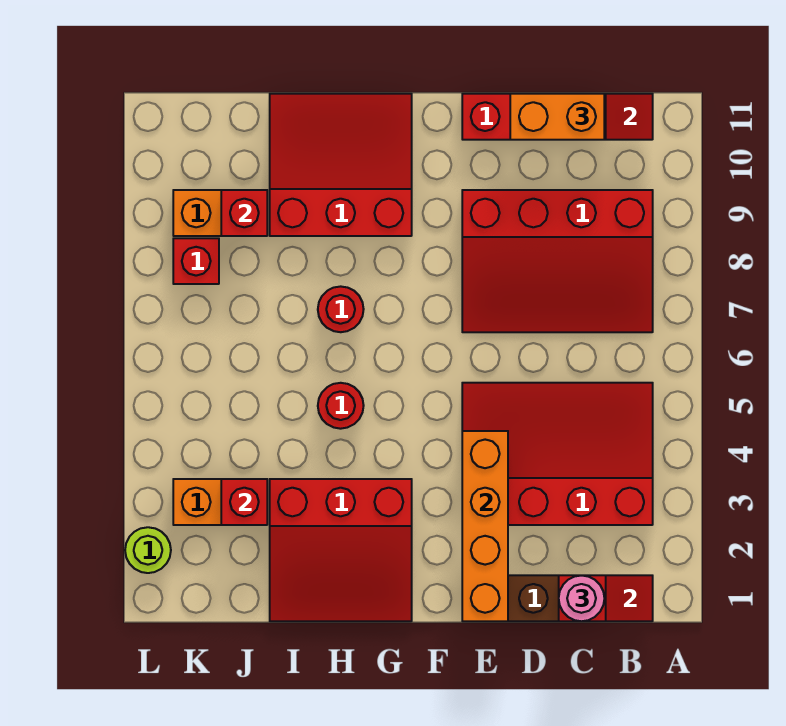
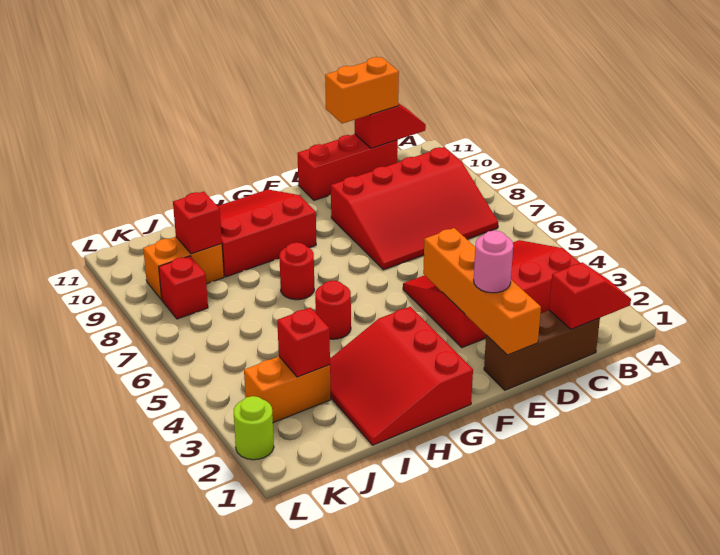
pink 1x1 round brick [559,575,604,621] -> pink 1x1 round brick moved to [474,230,513,293]
red 3x3 slope [270,479,412,621] -> red 3x3 slope turned to [330,307,473,445]

